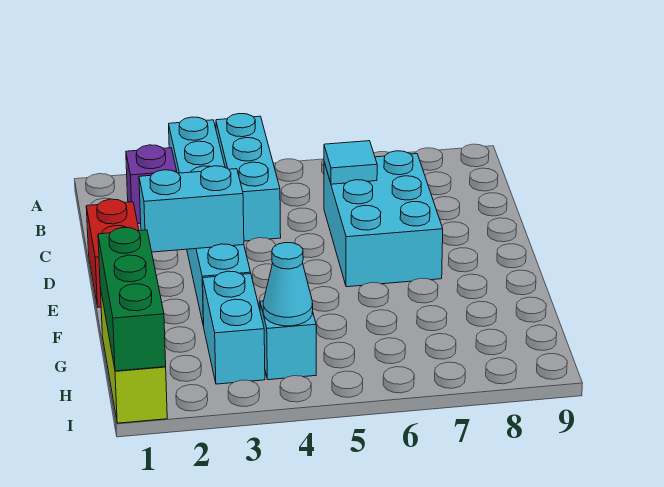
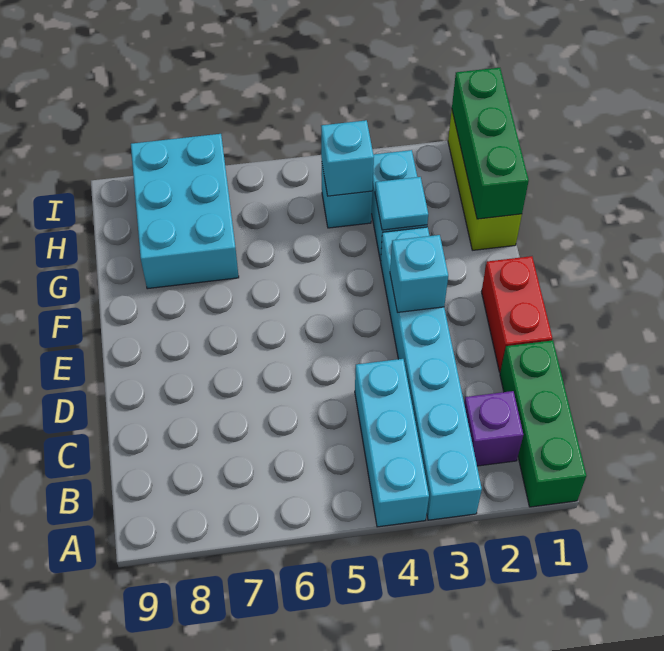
none -> green 1x3 brick [500,340,586,507]
cyan 2x3 brick [324,151,443,287] -> cyan 2x3 brick moved to [131,134,239,289]
cyan 1x1 tile [324,141,377,184] -> cyan 1x1 tile moved to [375,177,428,230]
cyan 1x2 brick [139,166,244,252] -> cyan 1x1 brick [390,235,448,313]
cyan 1x1 cone [263,243,313,326] -> cyan 1x1 brick [321,120,374,196]

